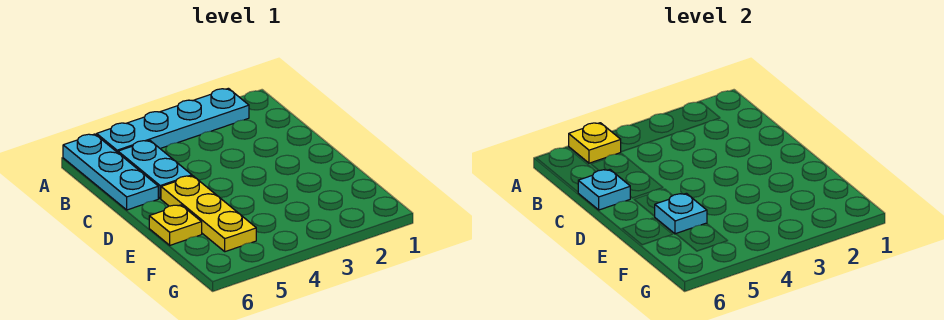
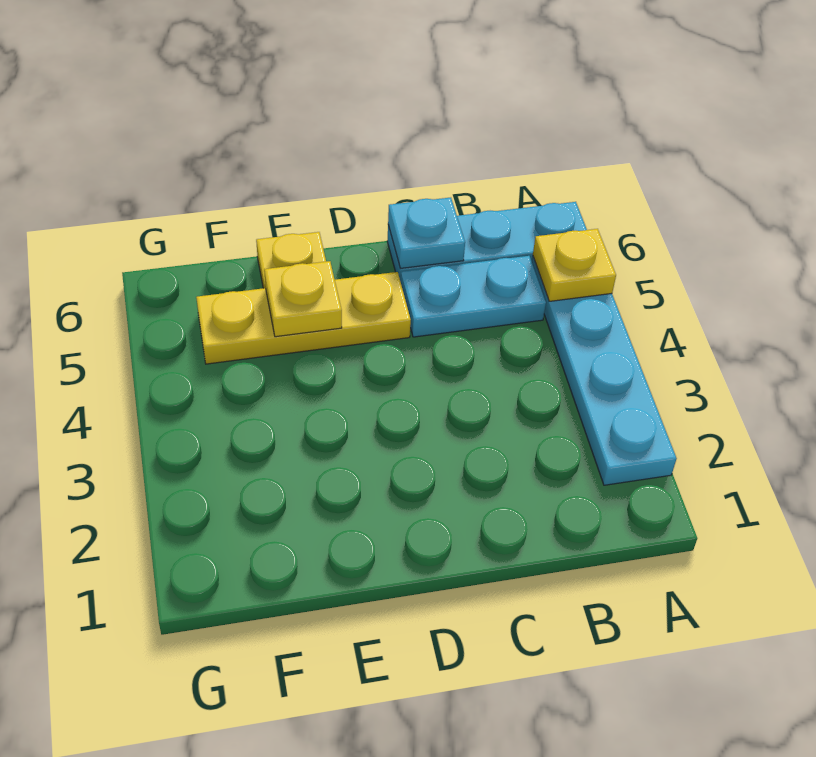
cyan 1x1 plate [654,193,707,234] -> yellow 1x1 plate [264,261,342,337]

